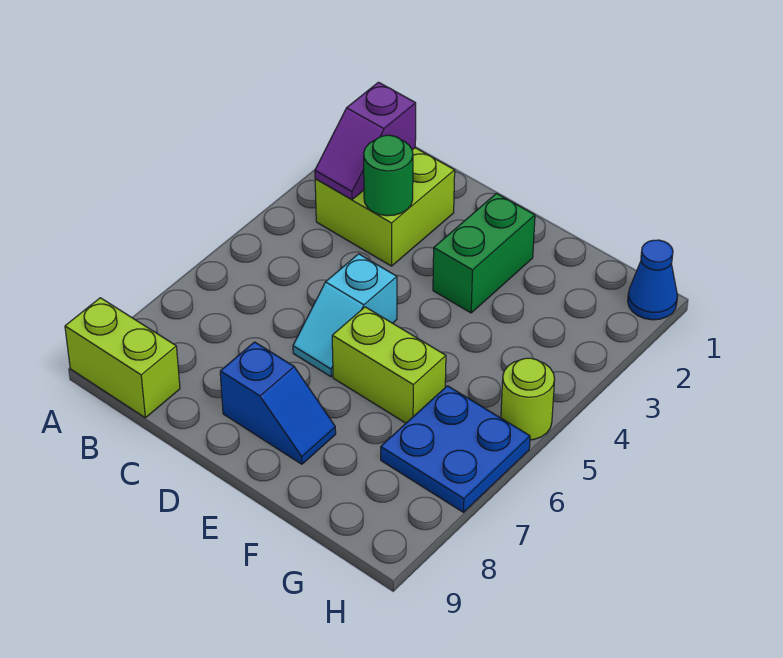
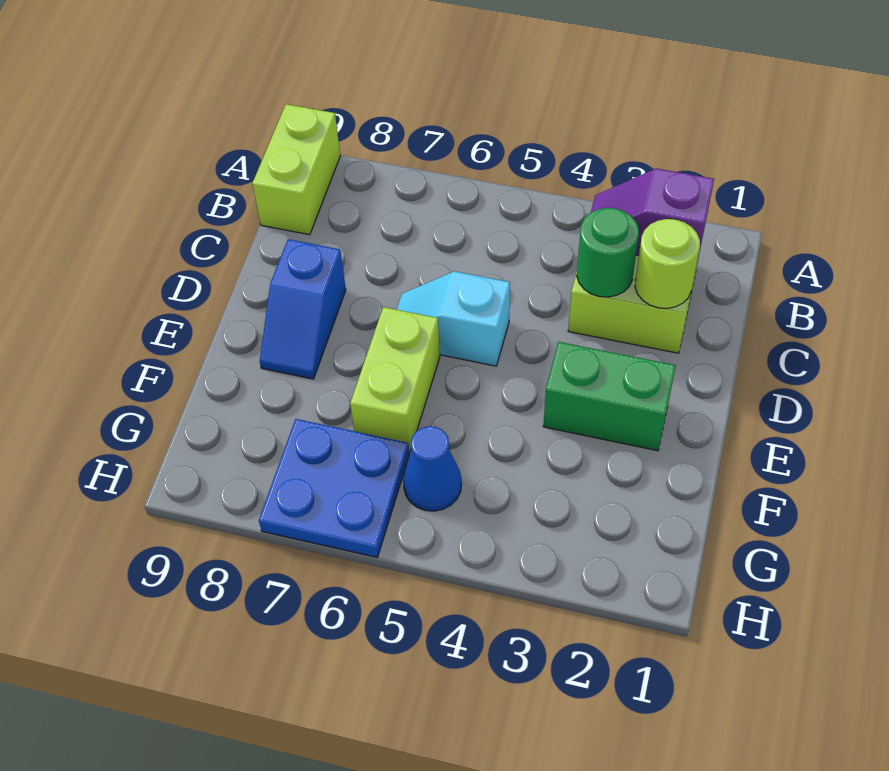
blue 1x1 cone [628,240,677,320] -> blue 1x1 cone moved to [403,426,462,511]
lime 1x1 round brick [501,358,555,440] -> lime 1x1 round brick moved to [635,219,700,308]

